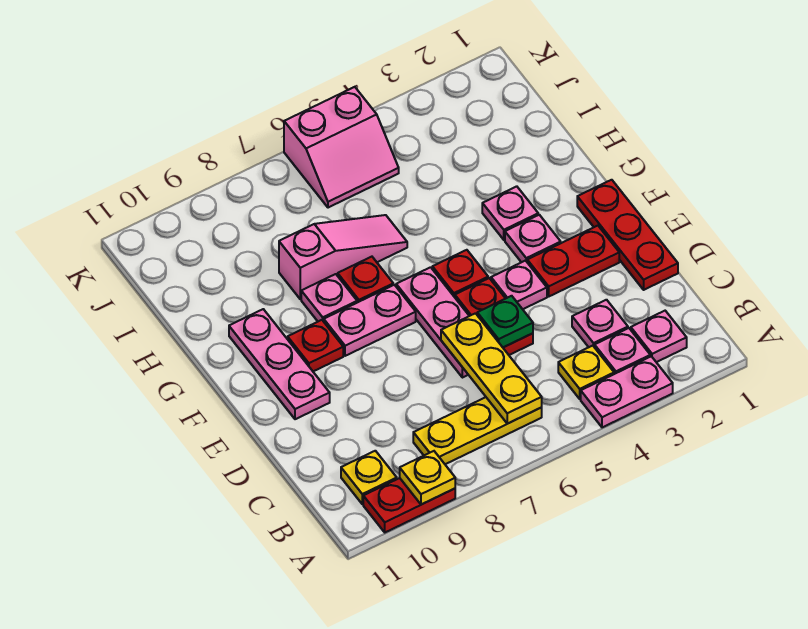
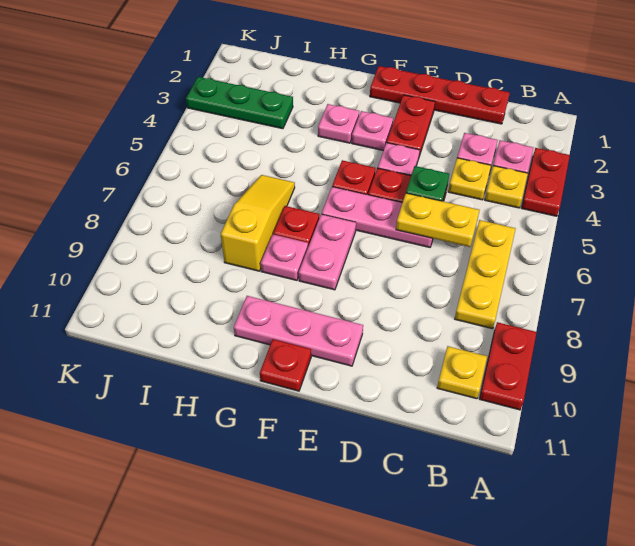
pink 1x2 plate [581,356,673,427] -> red 1x2 plate [522,148,570,216]
yellow 1x1 plate [400,451,455,505] -> yellow 1x1 plate moved to [448,158,491,200]
pink 1x1 plate [631,311,687,362] -> none
yellow 1x3 plate [441,313,542,424] -> yellow 1x2 plate [396,193,480,247]
red 1x3 plate [577,180,678,290] -> red 1x4 plate [370,66,510,124]
red 1x1 plate [288,320,343,371] -> red 1x1 plate moved to [260,339,311,391]
pink 1x3 slope [279,215,407,299] -> yellow 1x3 slope [221,175,295,271]
none -> green 1x3 plate [186,77,293,129]
pink 2x2 slope [284,87,399,208] -> none

